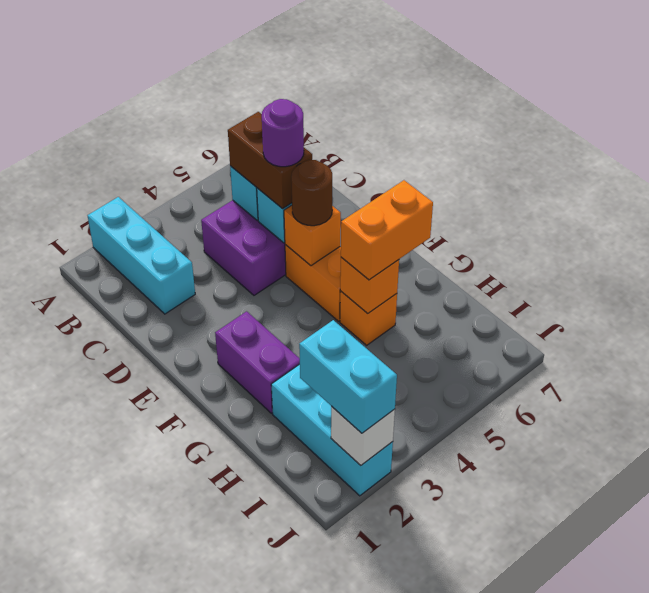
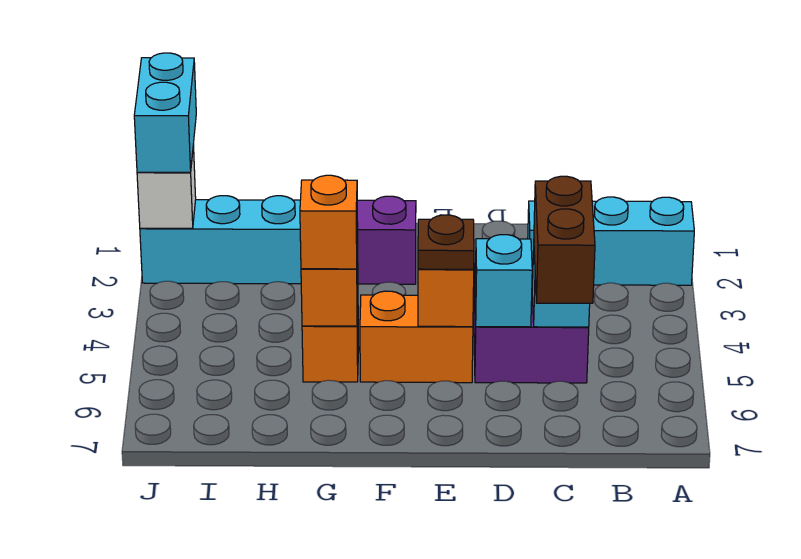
brown 1x2 brick [228,112,312,209] -> brown 1x2 brick turned to [534,176,595,303]
purple 1x1 round brick [262,99,304,167] -> none
brown 1x1 round brick [291,160,332,226] -> brown 1x1 plate [418,215,474,269]
orange 1x2 brick [341,180,433,280] -> orange 1x1 brick [300,175,358,269]
cyan 1x2 brick [299,320,397,433] -> cyan 1x2 brick turned to [134,53,196,172]

